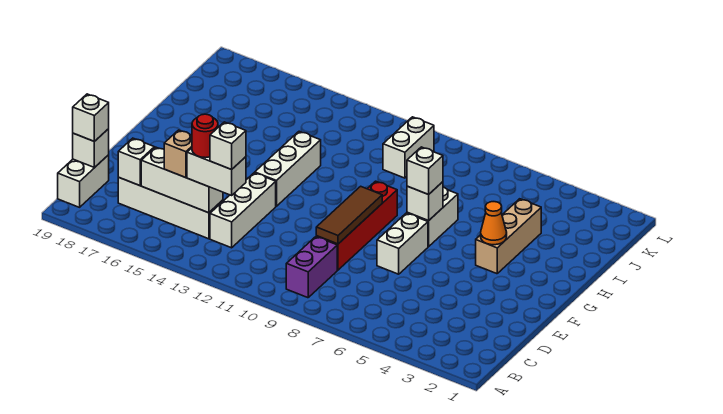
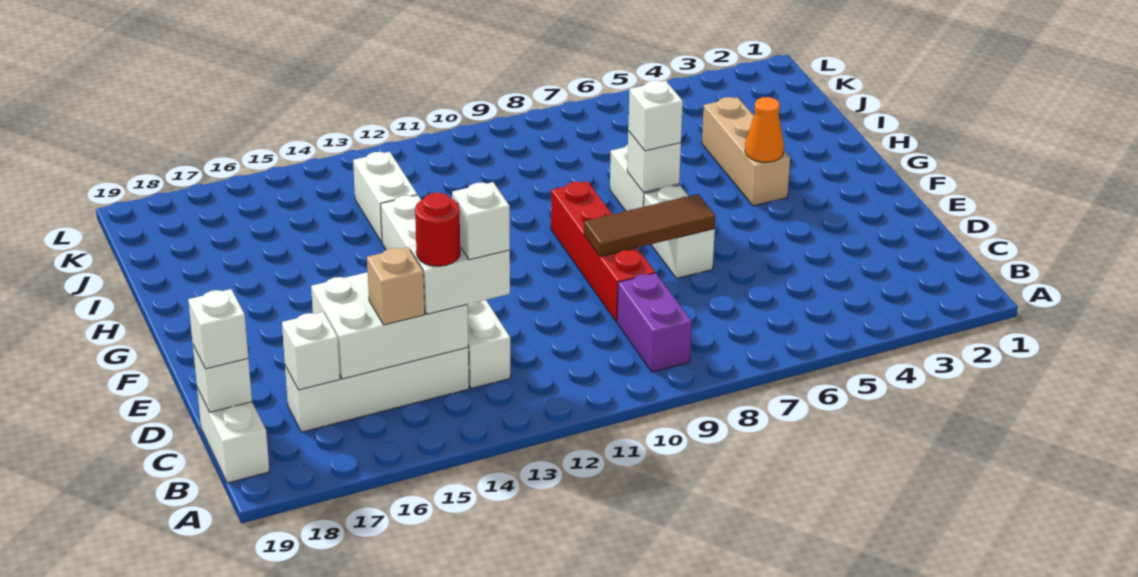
white 1x3 brick [141,147,223,213] -> white 2x3 brick [311,272,468,379]
brown 1x3 tile [316,186,382,244] -> brown 1x3 tile turned to [584,194,715,257]
white 1x2 brick [383,117,434,178] -> white 1x2 brick moved to [353,152,417,242]

